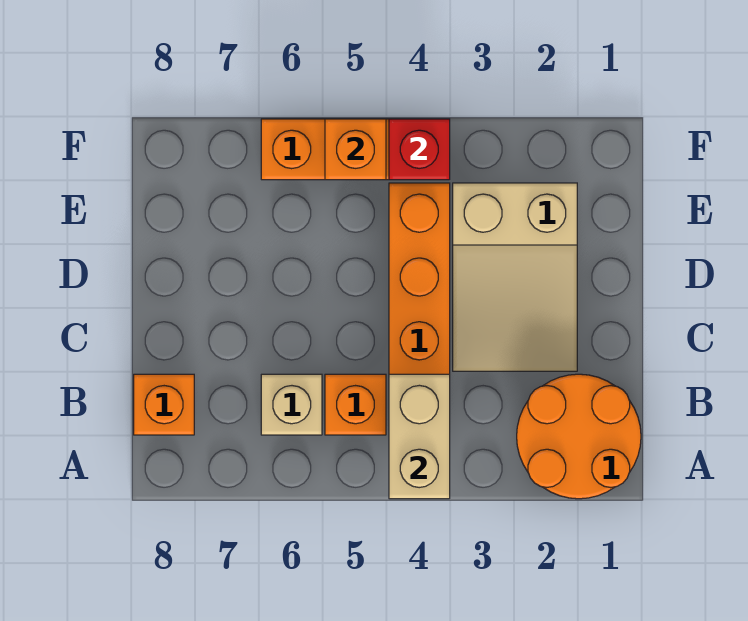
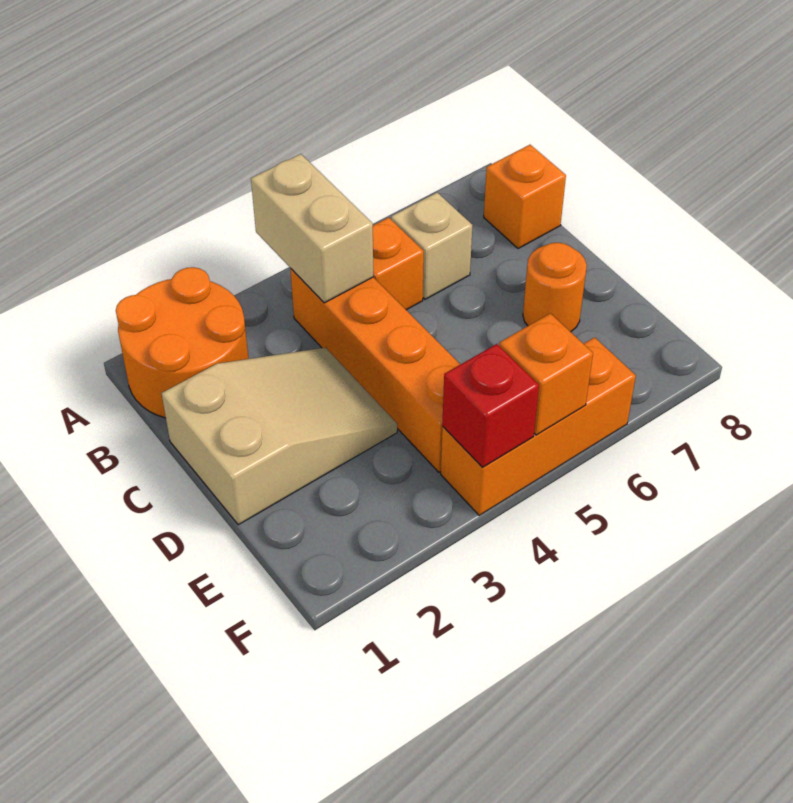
tan 2x3 slope [453,183,577,371] -> tan 2x3 slope turned to [162,348,397,525]
none -> orange 1x1 round brick [523,243,587,332]

